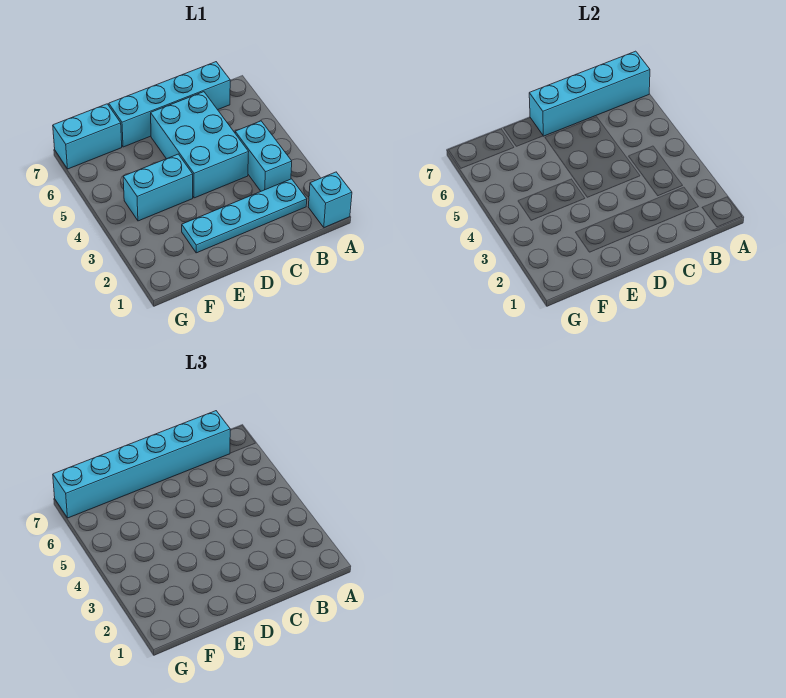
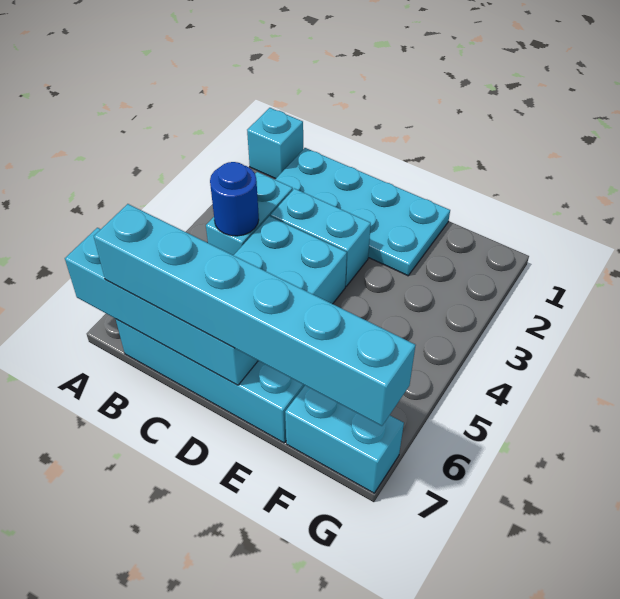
cyan 1x4 plate [182,179,307,253] -> cyan 2x4 plate [275,148,450,276]
none -> blue 1x1 round brick [210,162,259,236]
cyan 1x2 brick [123,154,193,221] -> cyan 1x2 brick moved to [271,189,371,286]

